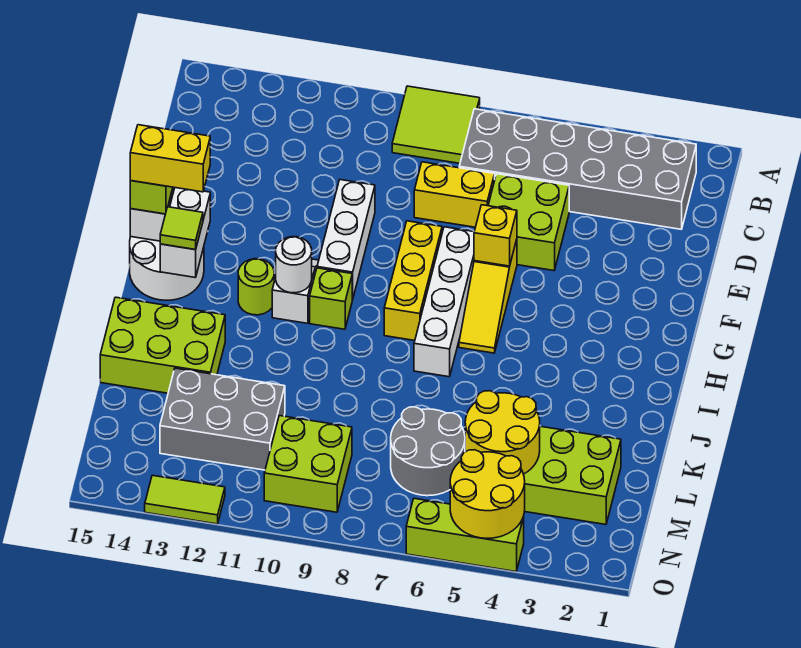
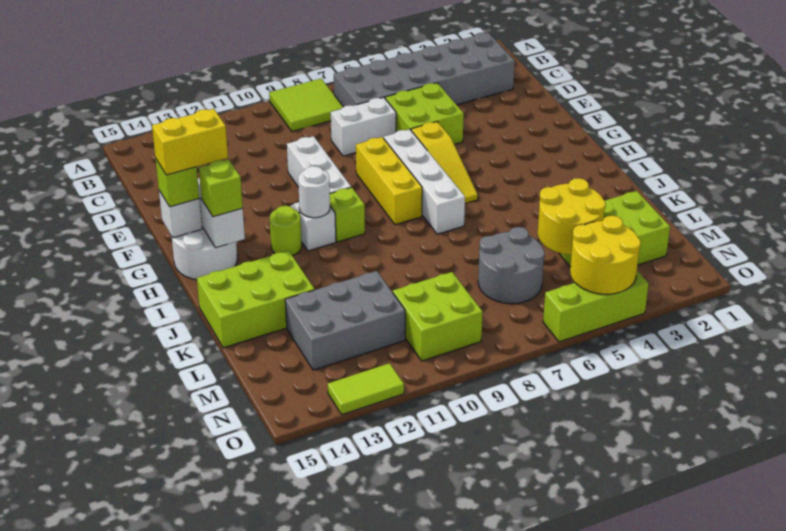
yellow 1x2 brick [414,162,495,227] -> white 1x2 brick [331,97,396,156]
yellow 1x1 brick [474,205,517,266] -> none
lime 1x1 tile [160,207,203,250] -> lime 1x1 brick [199,159,243,217]

